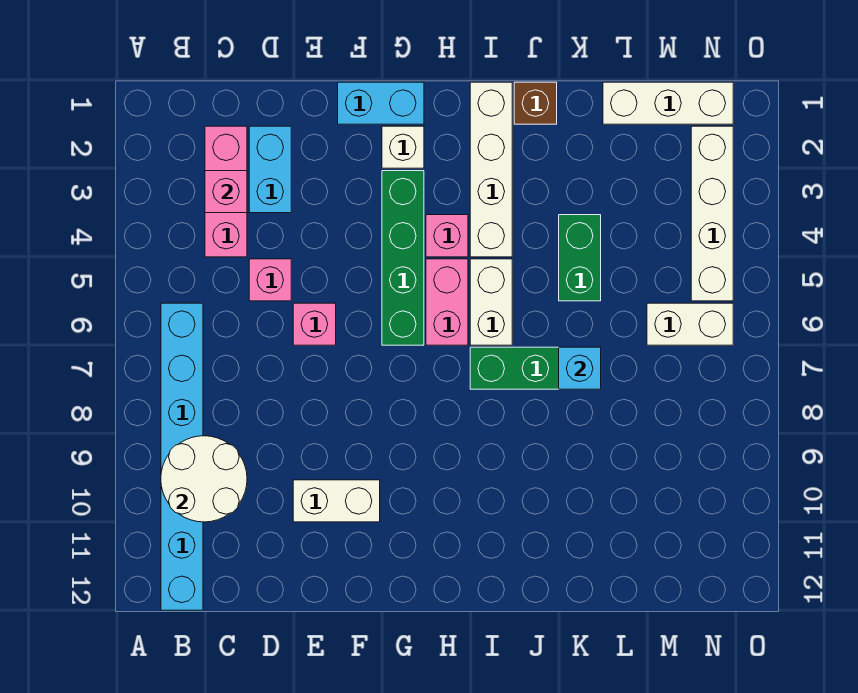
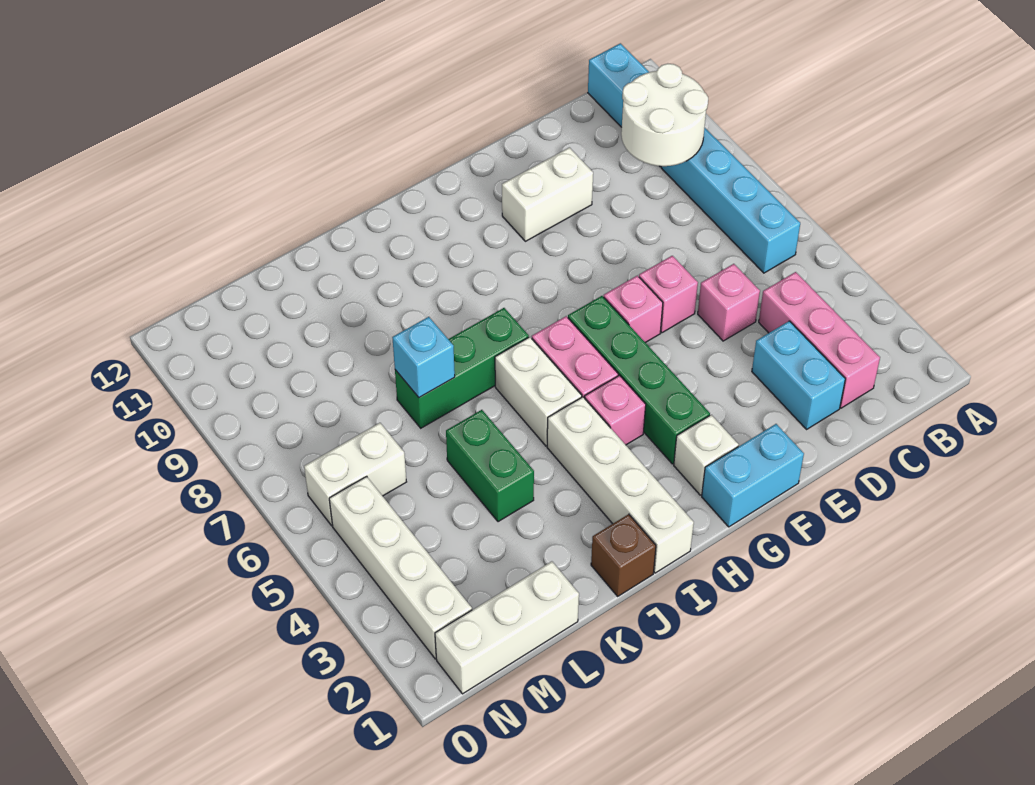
pink 1x1 brick [205,171,247,213] -> pink 1x1 brick moved to [604,276,663,343]

